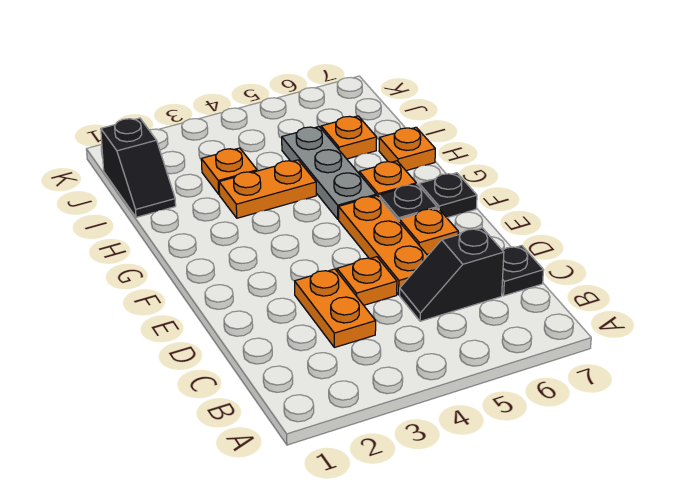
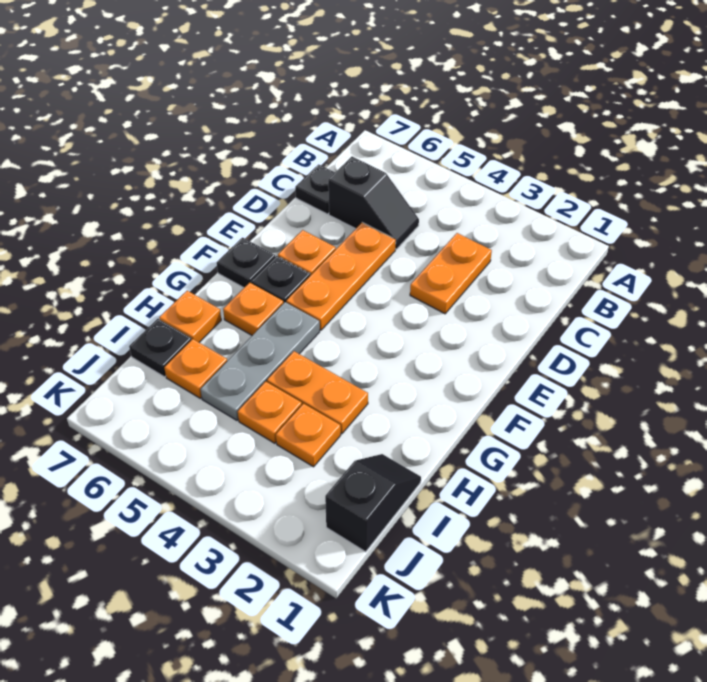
orange 1x1 plate [337,257,397,305] -> orange 1x1 plate moved to [238,381,302,443]
none -> black 1x1 plate [129,319,191,377]

